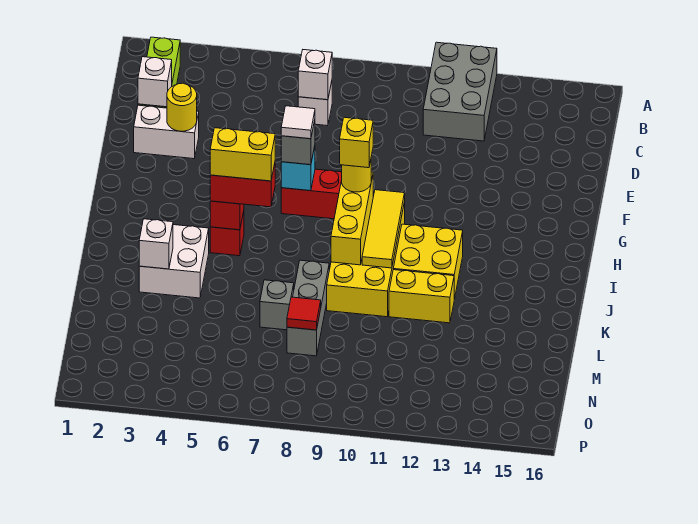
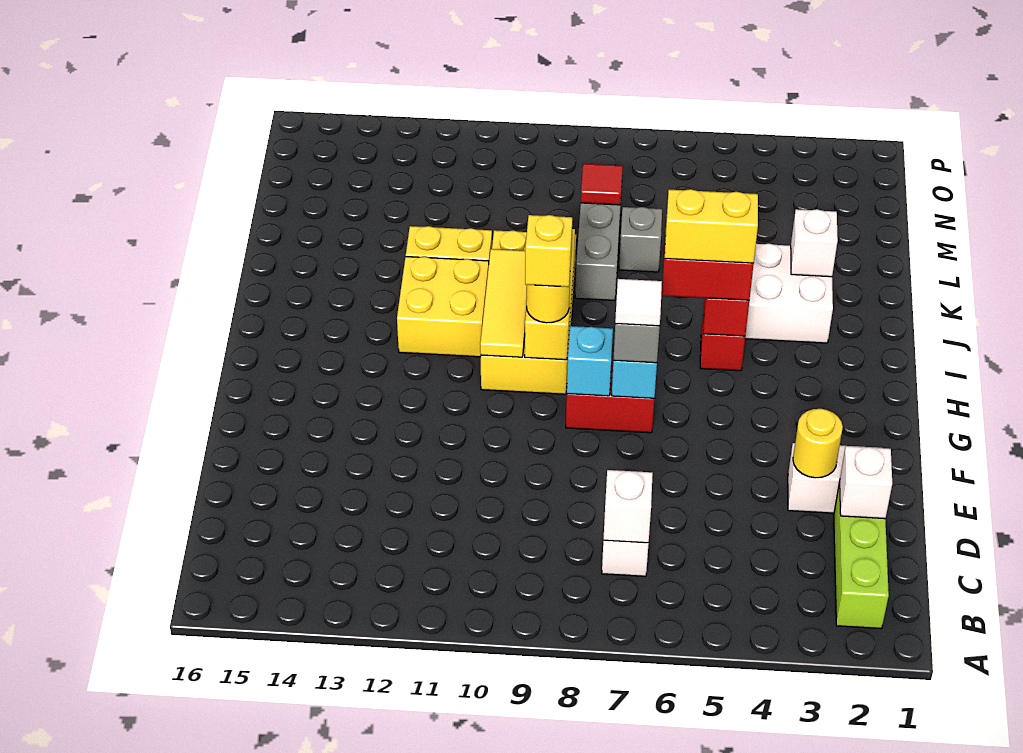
grey 2x3 brick [423,42,497,141] -> none
none -> cyan 1x1 brick [566,326,613,396]

